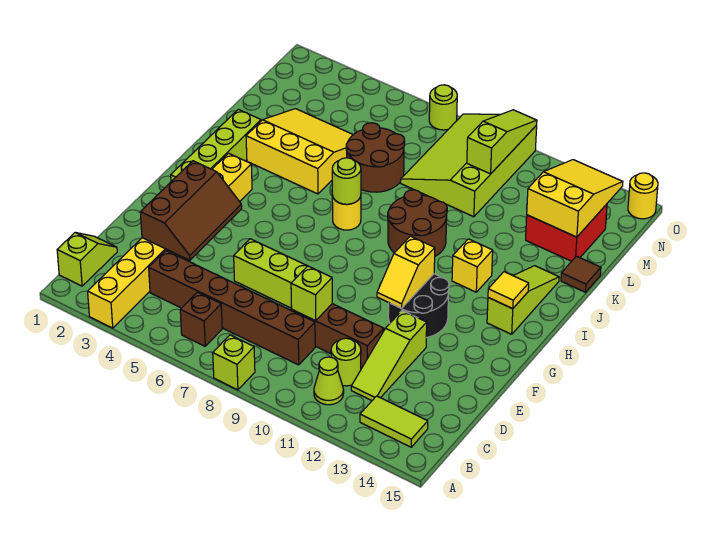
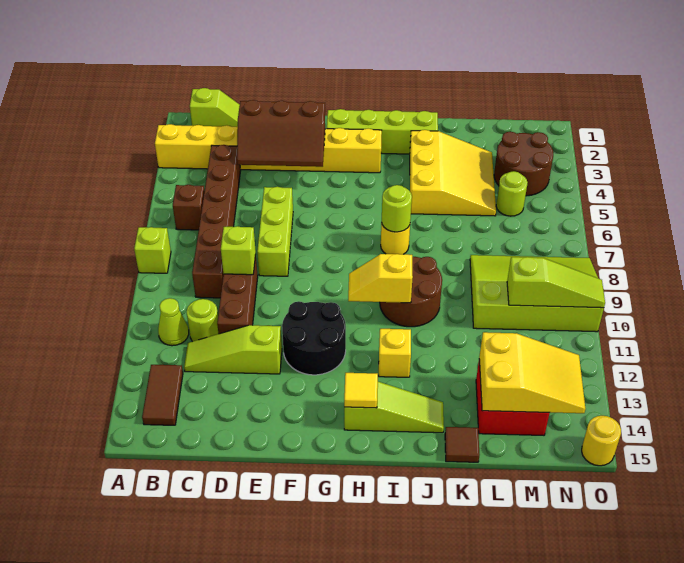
lime 1x2 tile [360,396,428,447] -> brown 1x2 tile [142,365,183,425]
yellow 1x2 slope [377,236,435,309] -> yellow 1x2 slope moved to [348,254,413,303]
brown 2x2 round brick [346,123,405,192] -> brown 2x2 round brick moved to [494,132,553,196]
lime 1x1 round brick [429,85,457,130] -> lime 1x1 round brick moved to [496,171,528,216]

